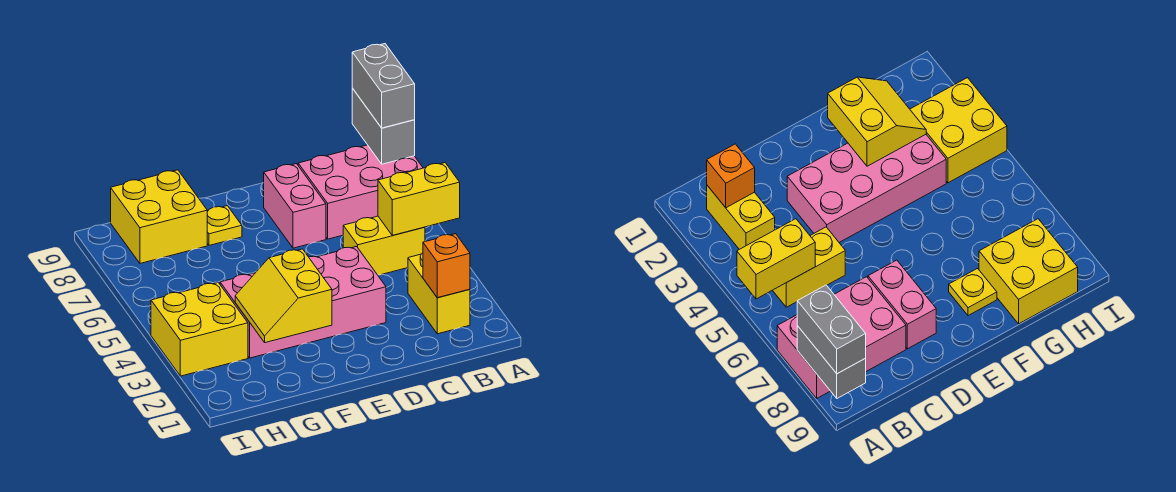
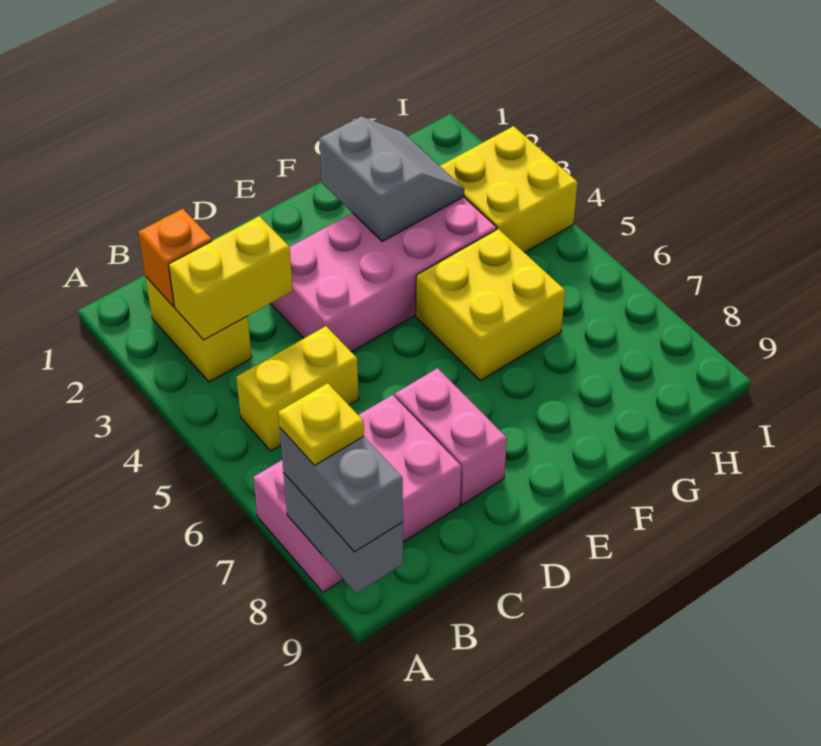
yellow 1x2 brick [378,163,460,235] -> yellow 1x2 brick moved to [169,216,293,340]
yellow 2x2 slope [235,249,332,343] -> grey 2x2 slope [319,116,464,241]
yellow 1x1 plate [207,206,242,245] -> yellow 1x1 plate moved to [278,383,364,466]
yellow 2x2 brick [111,170,207,263] -> yellow 2x2 brick moved to [416,229,565,381]

